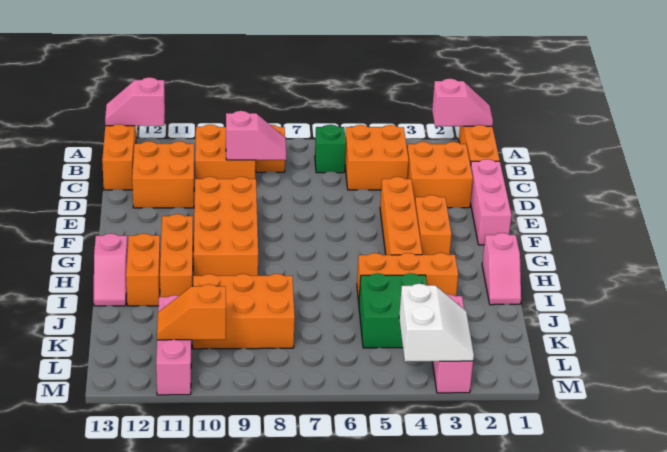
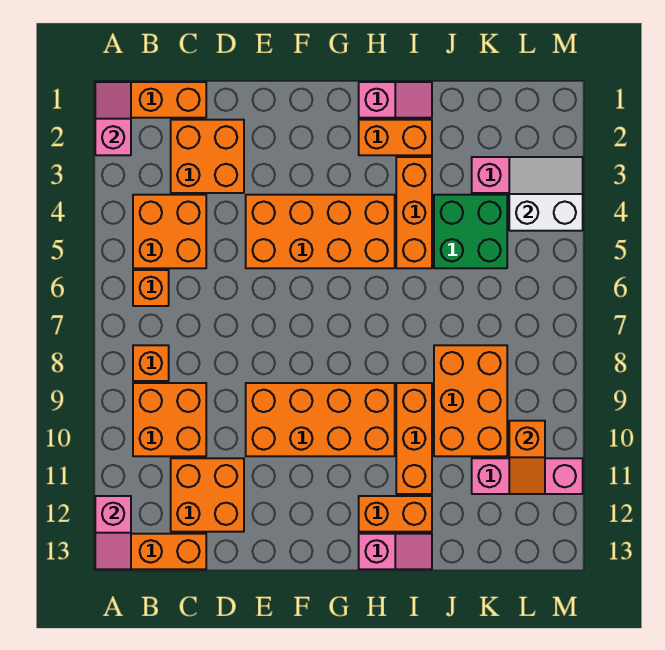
green 1x1 brick [315,125,346,173] -> orange 1x1 brick [133,270,169,306]
pink 1x2 slope [226,111,286,160] -> none
pink 1x3 brick [470,159,511,245] -> none
orange 1x4 brick [380,177,422,255] -> orange 2x4 brick [246,195,395,268]
orange 1x2 brick [415,195,452,255] -> orange 1x2 brick moved to [359,120,432,155]
orange 1x3 brick [160,214,193,297] -> orange 1x3 brick turned to [396,383,432,494]

